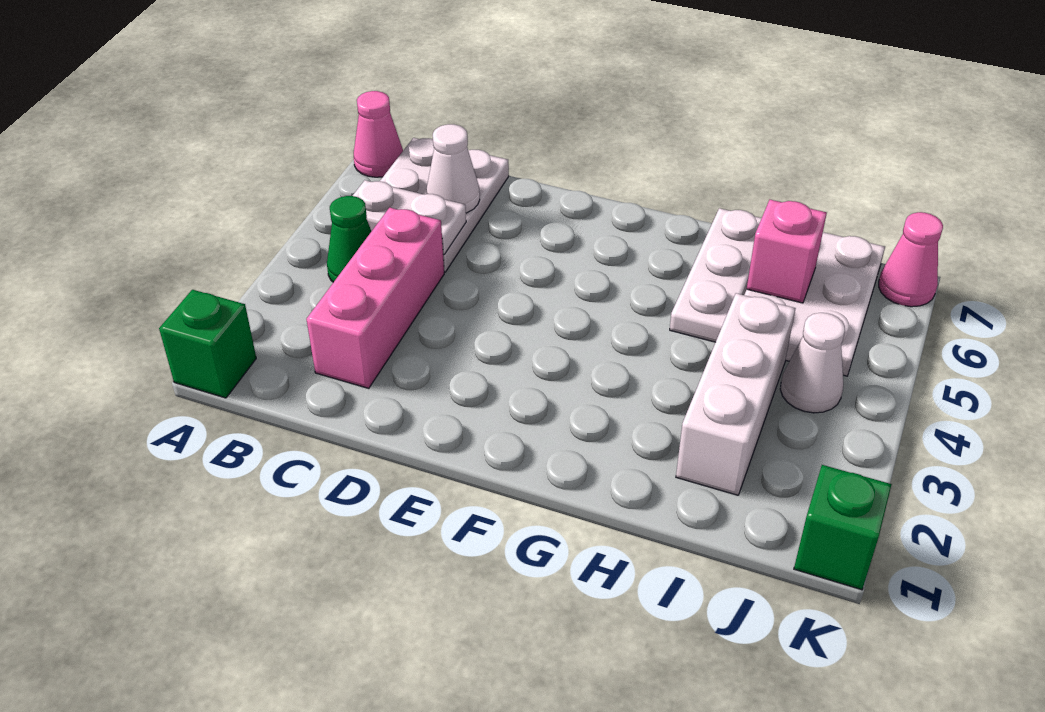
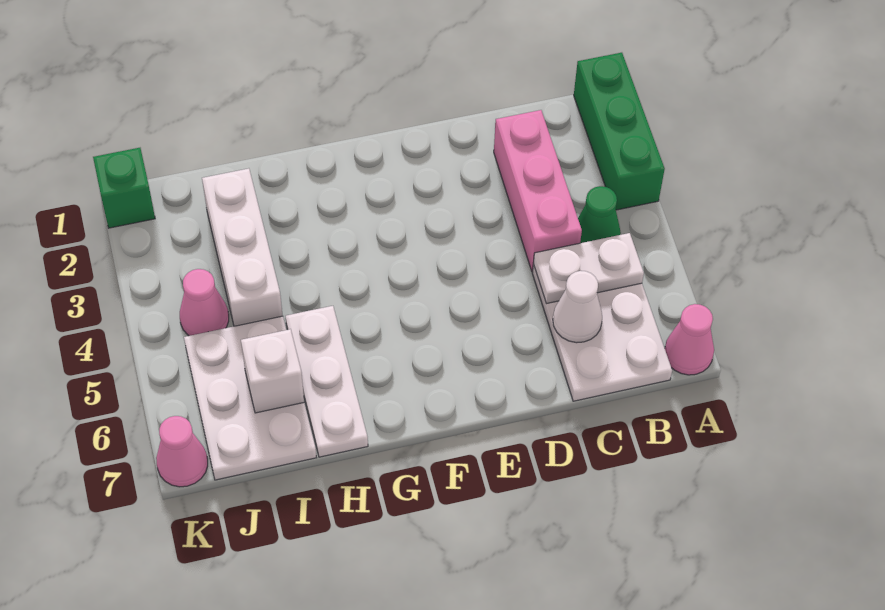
green 1x1 brick [159,290,256,398] -> green 1x3 brick [574,53,665,210]
pink 1x1 brick [747,200,827,303] -> white 1x1 brick [241,329,304,413]
white 1x1 cone [780,313,845,413] -> pink 1x1 cone [180,269,229,336]

